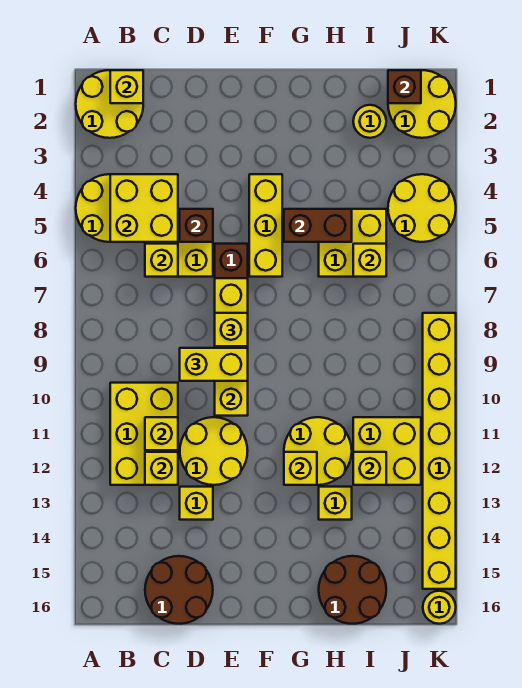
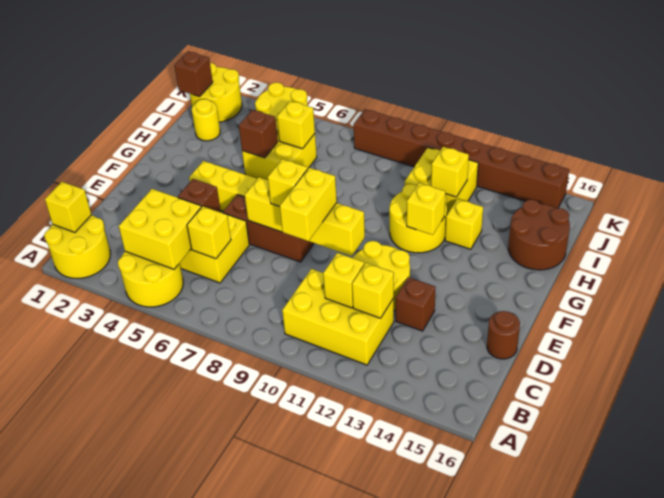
brown 2x2 round brick [145,556,213,624] -> brown 1x1 round brick [487,311,520,359]
yellow 1x1 brick [180,487,213,520] -> brown 1x1 brick [396,277,435,331]
brown 1x2 brick [284,209,352,242] -> brown 1x1 brick [239,110,278,158]
yellow 1x8 brick [423,313,456,589] -> brown 1x8 brick [353,109,569,209]
yellow 1x1 round brick [423,591,456,624] -> none

